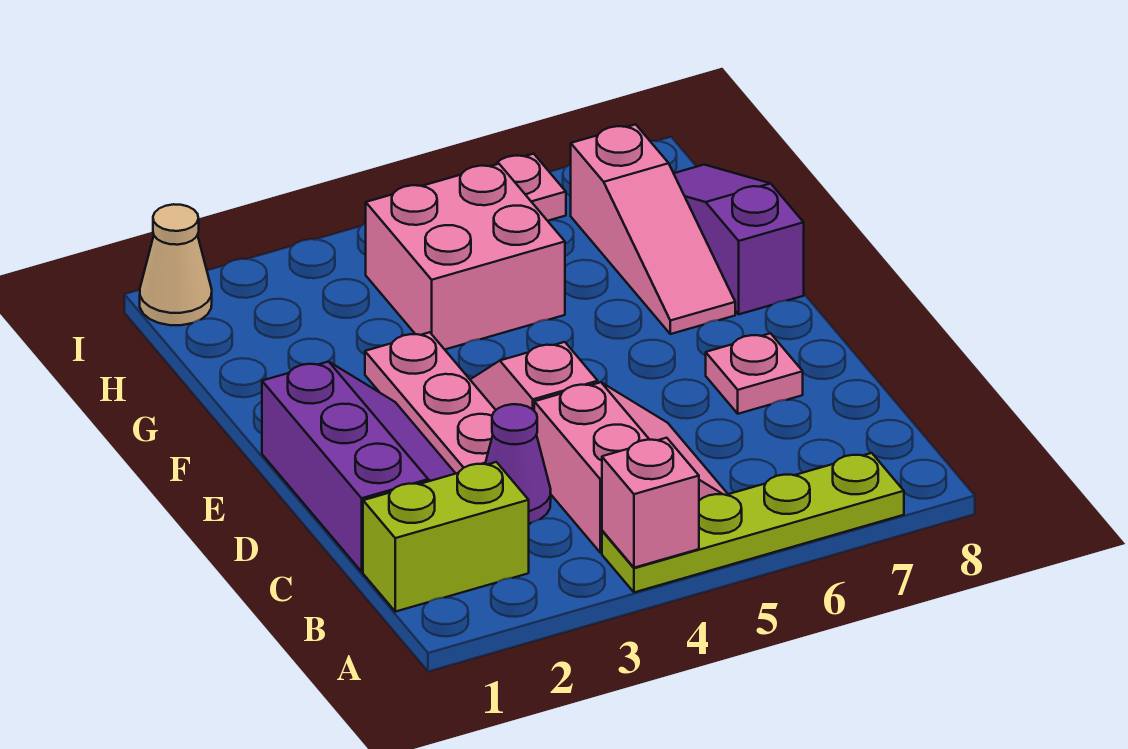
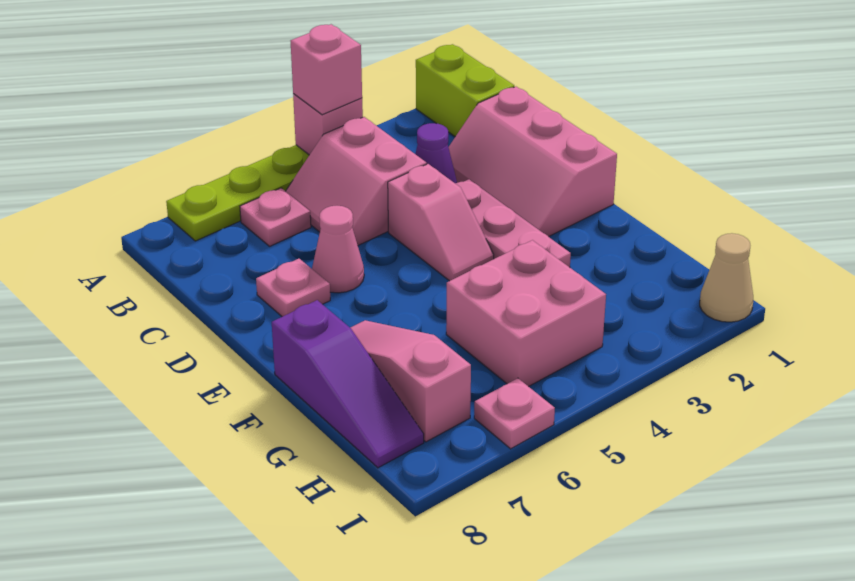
none -> pink 1x1 brick [291,24,362,115]
lime 1x2 brick [363,462,529,612] -> lime 1x2 brick turned to [416,44,514,137]
none -> pink 1x1 plate [240,188,311,246]
purple 2x3 slope [262,362,456,572] -> pink 2x3 slope [449,87,617,236]
none -> pink 1x1 cone [312,206,364,293]

